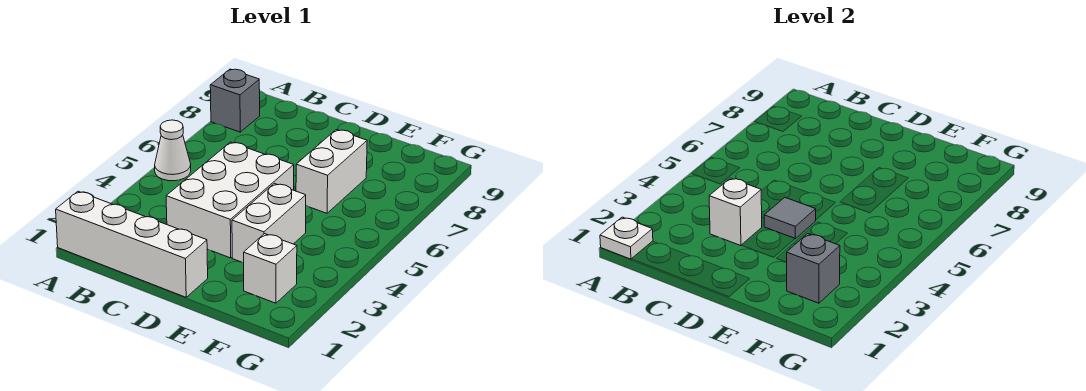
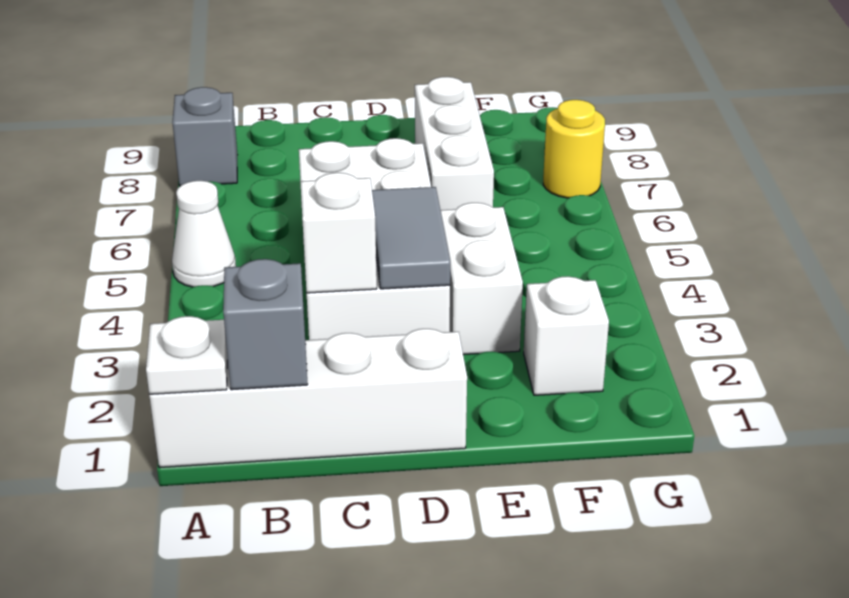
white 2x3 brick [166,142,294,258] -> white 2x4 brick [299,138,450,340]
grey 1x1 tile [764,197,816,239] -> grey 1x2 tile [372,187,450,289]
white 1x2 brick [296,130,367,213] -> white 1x3 brick [415,77,494,210]
grey 1x1 brick [786,234,840,303] -> grey 1x1 brick moved to [223,259,308,390]
none -> yellow 1x1 round brick [543,100,605,198]

